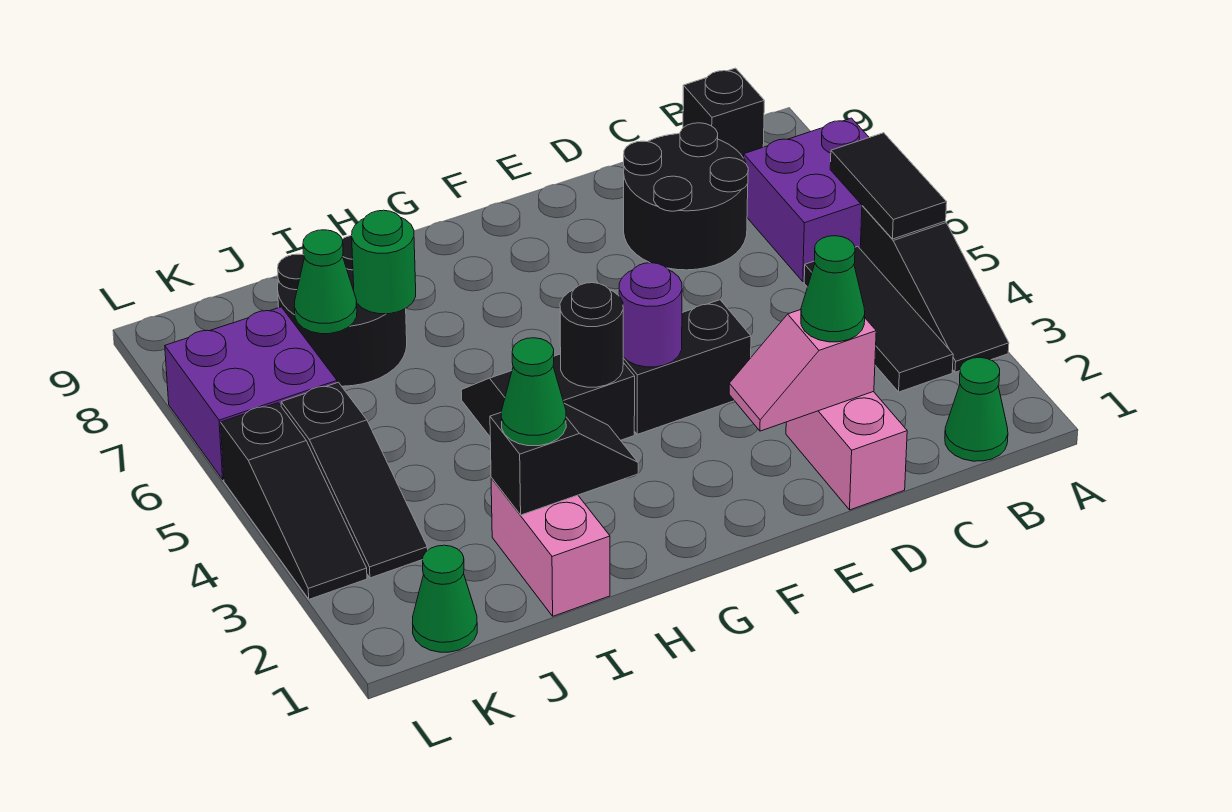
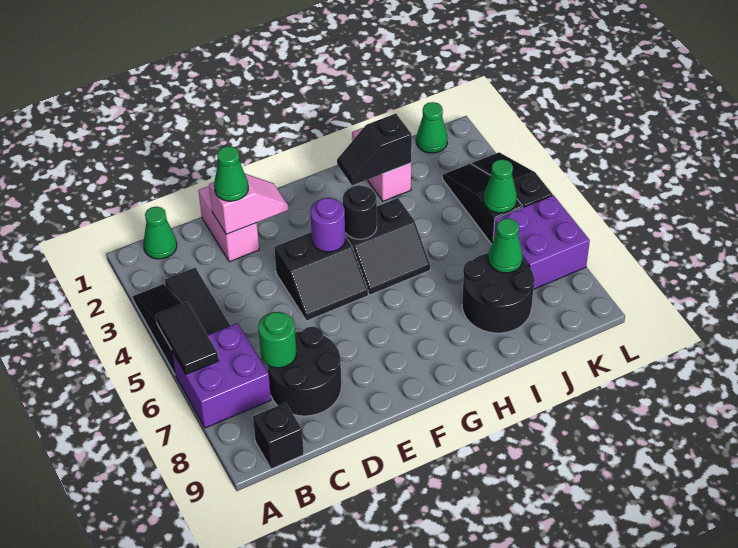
green 1x1 cone [501,338,566,446] -> green 1x1 cone moved to [483,159,517,213]
green 1x1 round brick [352,210,416,314] -> green 1x1 round brick moved to [258,312,296,368]

